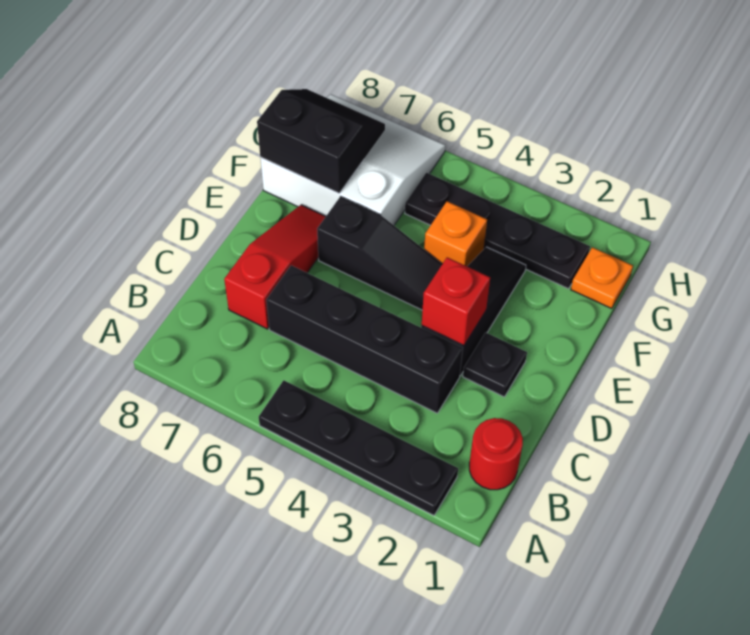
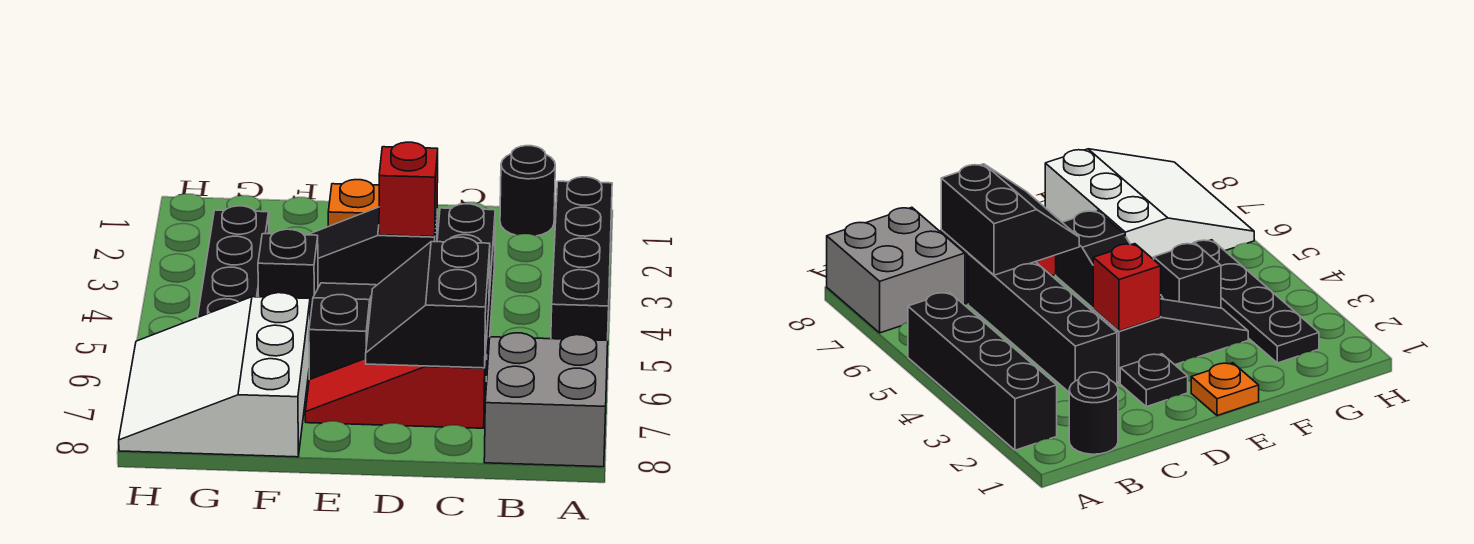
black 1x4 plate [259,380,458,515] -> black 1x4 brick [551,177,612,340]
none -> grey 2x2 brick [484,333,608,467]
red 1x1 round brick [469,418,523,490] -> black 1x1 round brick [500,146,555,236]
orange 1x1 brick [424,201,487,266] -> black 1x1 brick [258,229,318,318]
black 2x2 slope [257,89,385,193] -> black 2x2 slope moved to [366,237,490,368]
orange 1x1 plate [571,247,633,309] -> orange 1x1 plate moved to [328,180,379,226]

